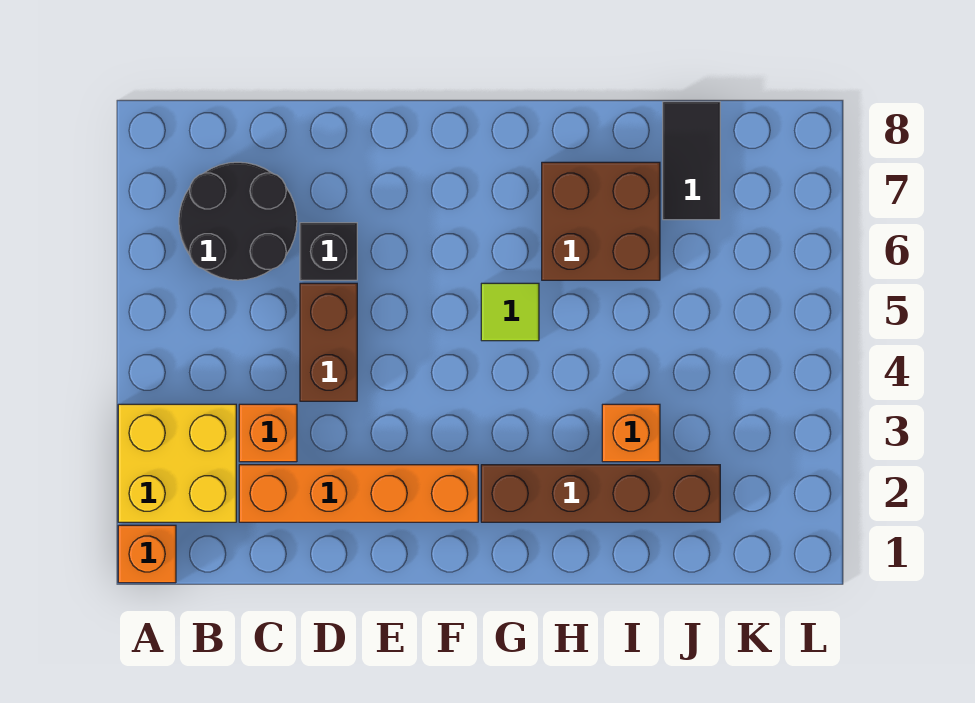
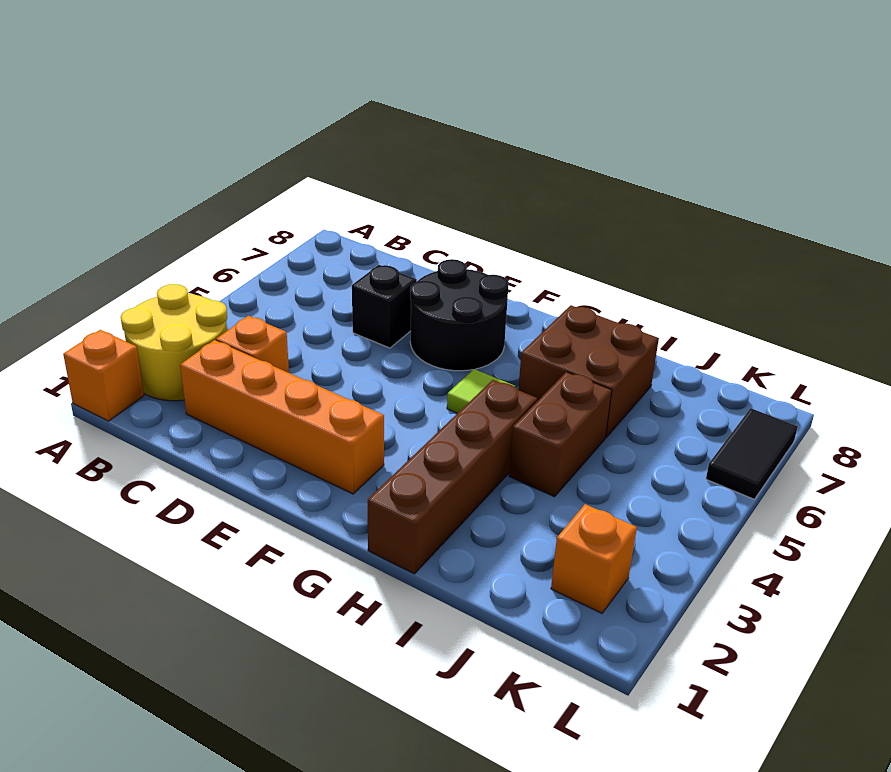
yellow 2x2 brick [118,404,236,522] -> yellow 2x2 round brick [121,284,227,401]
black 2x2 round brick [179,162,297,280] -> black 2x2 round brick moved to [410,259,509,371]
brown 1x2 brick [300,283,357,401] -> brown 1x2 brick moved to [509,372,612,497]
brown 1x4 brick [481,465,720,522] -> brown 1x4 brick turned to [368,380,537,574]
orange 1x1 brick [602,404,660,462] -> orange 1x1 brick moved to [551,504,637,613]
black 1x2 tile [663,102,720,220] -> black 1x2 tile moved to [706,408,798,499]

